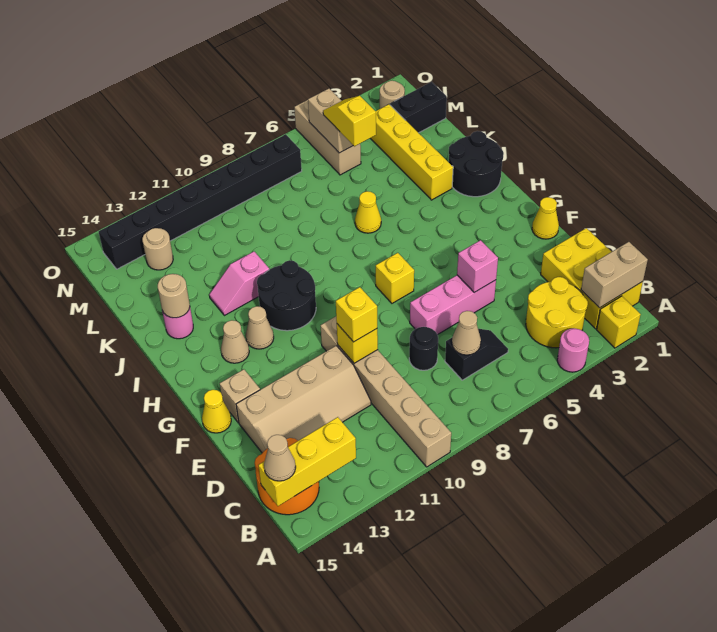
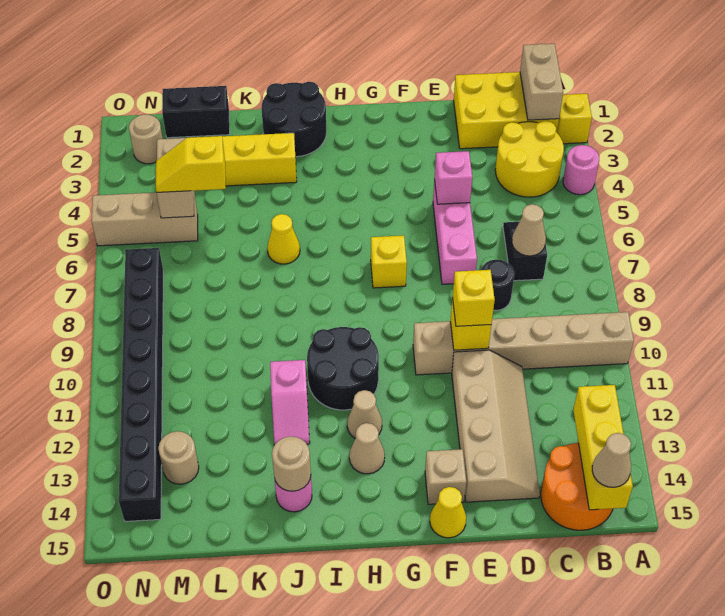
yellow 1x1 cone [532,197,559,239] -> none
black 1x2 brick [390,82,447,133] -> black 1x2 brick turned to [162,86,230,138]
tan 1x2 brick [308,89,353,153] -> tan 1x2 brick turned to [156,138,194,218]

